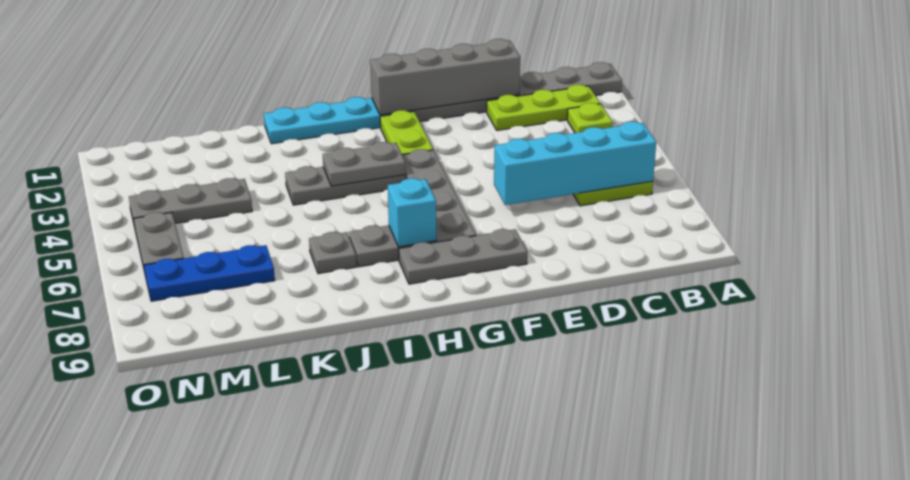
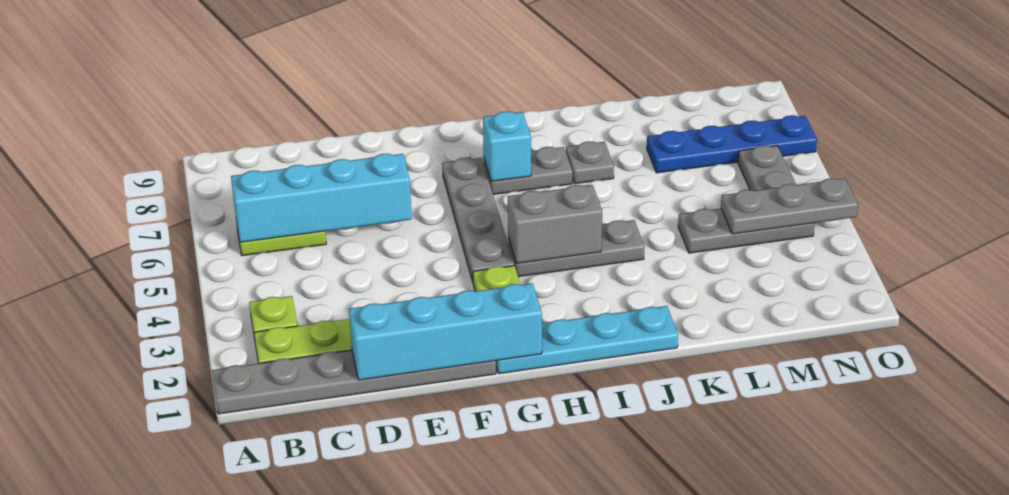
grey 1x4 brick [370,39,520,115] -> cyan 1x4 brick [349,283,542,380]
grey 1x3 plate [399,229,527,284] -> grey 1x3 plate moved to [721,178,858,234]
grey 1x2 plate [323,142,406,186] -> grey 1x2 brick [508,185,602,263]
blue 1x3 plate [144,245,275,301] -> blue 1x4 plate [647,115,817,173]

